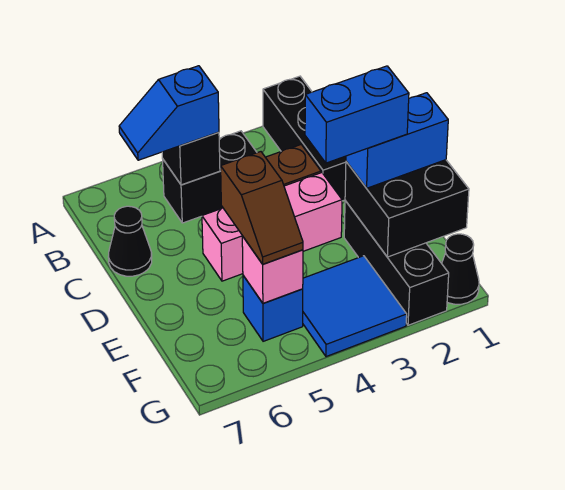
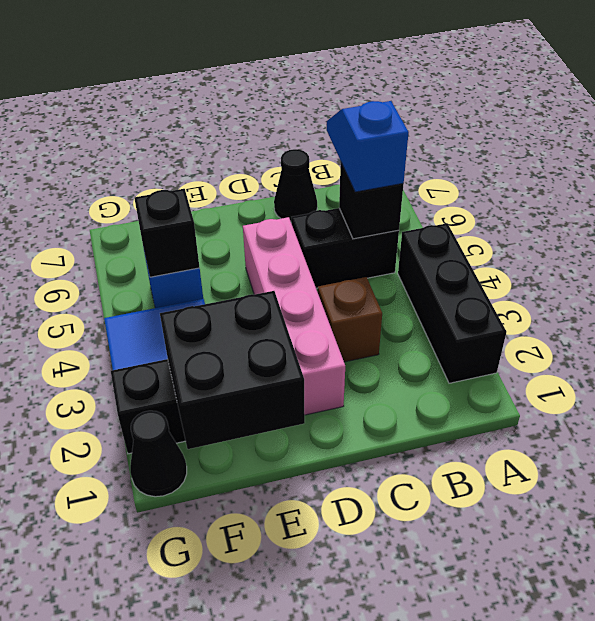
black 1x3 brick [263,76,346,201] -> black 1x3 brick turned to [398,223,506,383]
black 1x2 brick [163,131,257,223] -> black 1x2 brick turned to [291,208,399,288]
pink 1x3 brick [202,173,342,281] -> pink 1x4 brick [243,217,345,415]
blue 1x2 brick [346,93,448,188] -> none
blue 1x2 brick [305,66,409,163] -> none
brown 1x2 slope [221,152,303,264] -> none
pink 1x1 brick [242,236,303,303] -> black 1x1 brick [134,189,200,277]

